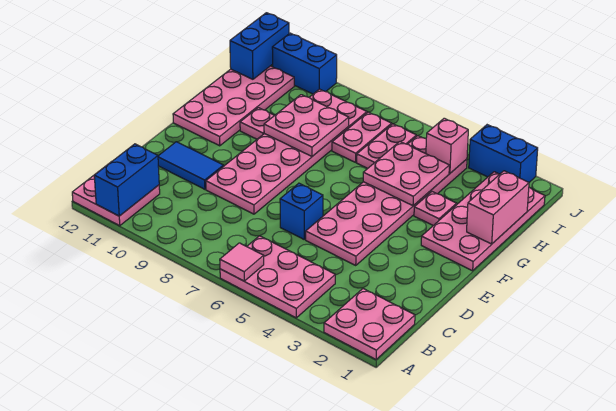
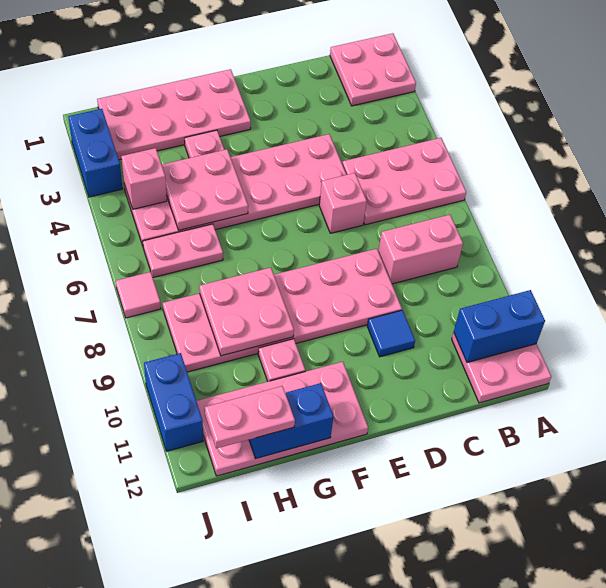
pink 2x3 plate [220,236,335,318] -> pink 2x3 plate turned to [342,138,466,225]
pink 1x1 tile [220,243,264,281] -> pink 1x1 tile moved to [116,272,161,318]
blue 1x1 brick [280,183,323,239] -> pink 1x1 brick [319,173,367,233]
blue 1x2 tile [158,142,223,189] -> blue 1x1 tile [367,310,415,357]
pink 1x2 brick [467,171,529,244] -> pink 1x2 brick moved to [378,215,463,284]
pink 1x2 plate [332,112,392,162] -> pink 1x2 plate moved to [205,386,295,449]
blue 1x2 brick [230,13,289,79] -> blue 1x2 brick moved to [249,383,333,459]

